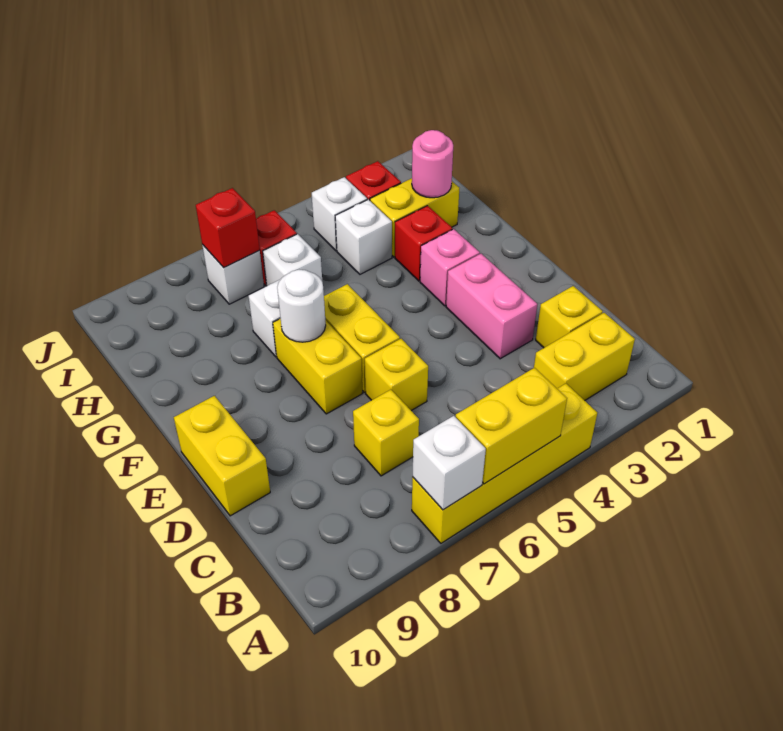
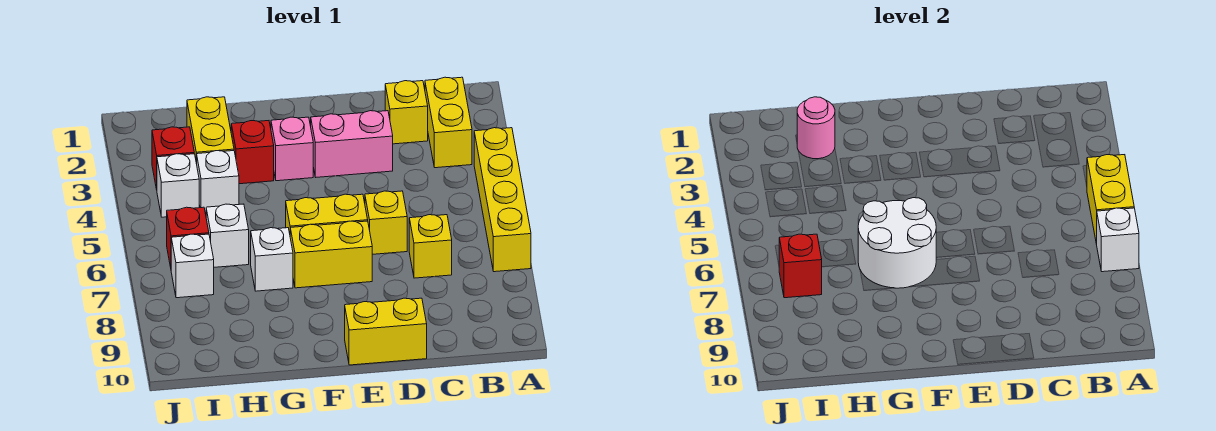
white 1x1 round brick [277,270,326,342] -> white 2x2 round brick [858,198,937,288]

